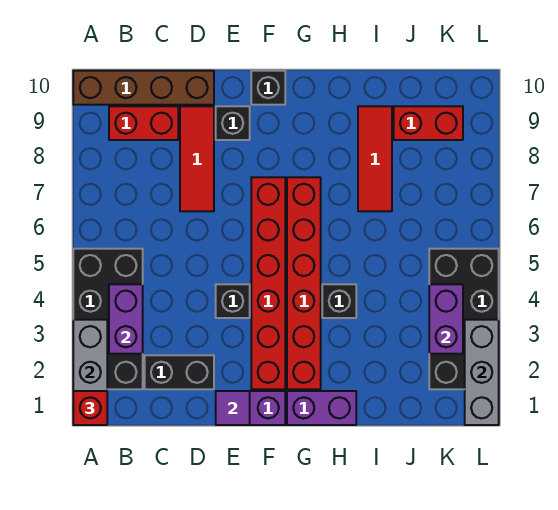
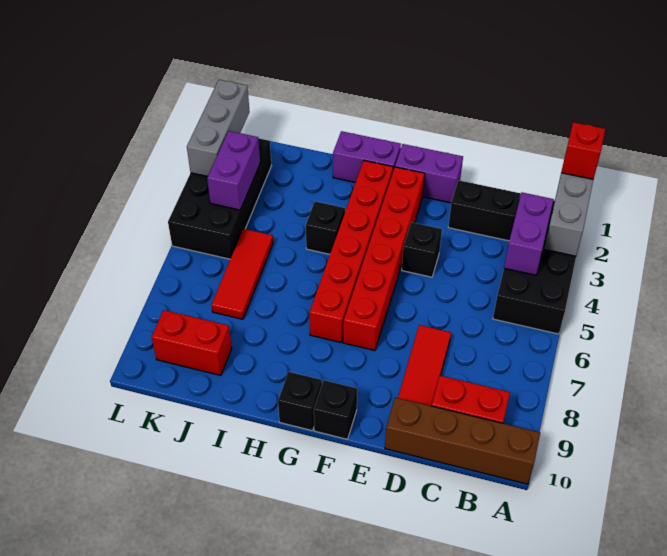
purple 1x1 tile [216,391,250,425] -> none
black 1x1 brick [216,106,250,140] -> black 1x1 brick moved to [278,372,322,430]
red 1x3 tile [358,106,392,211] -> red 1x3 tile moved to [211,229,273,319]

